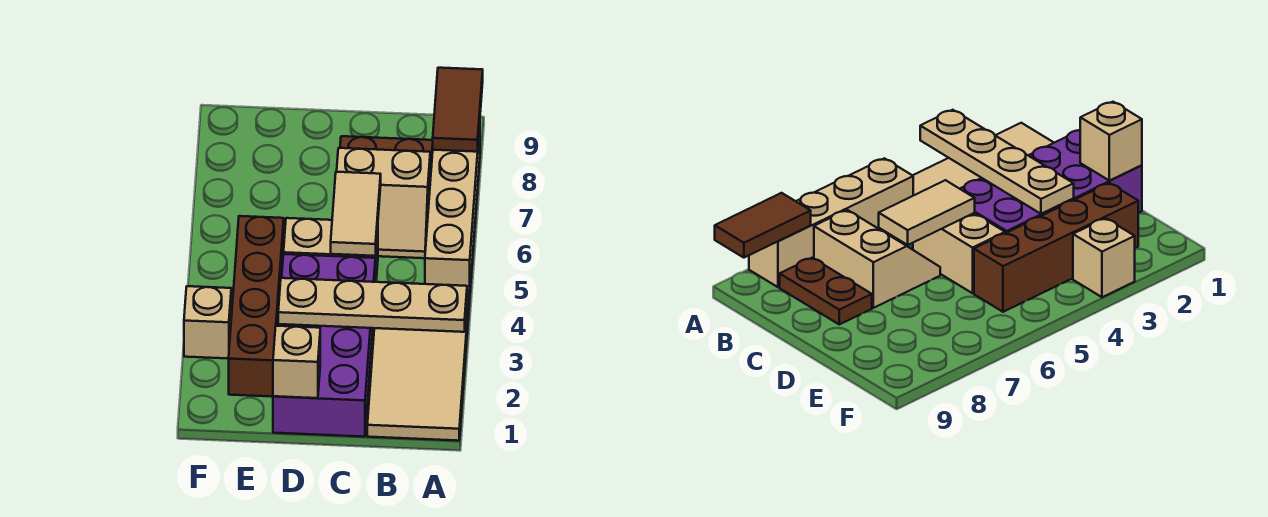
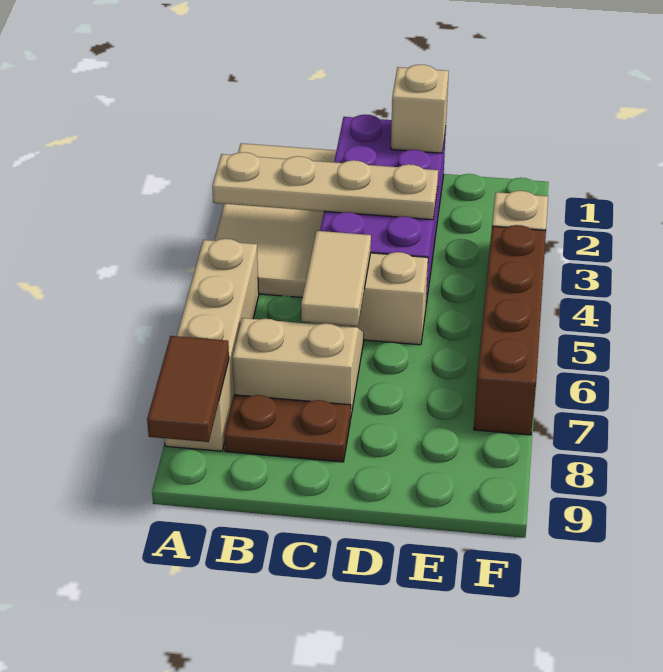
brown 1x4 brick [229,216,284,397] -> brown 1x4 brick moved to [474,225,546,435]

